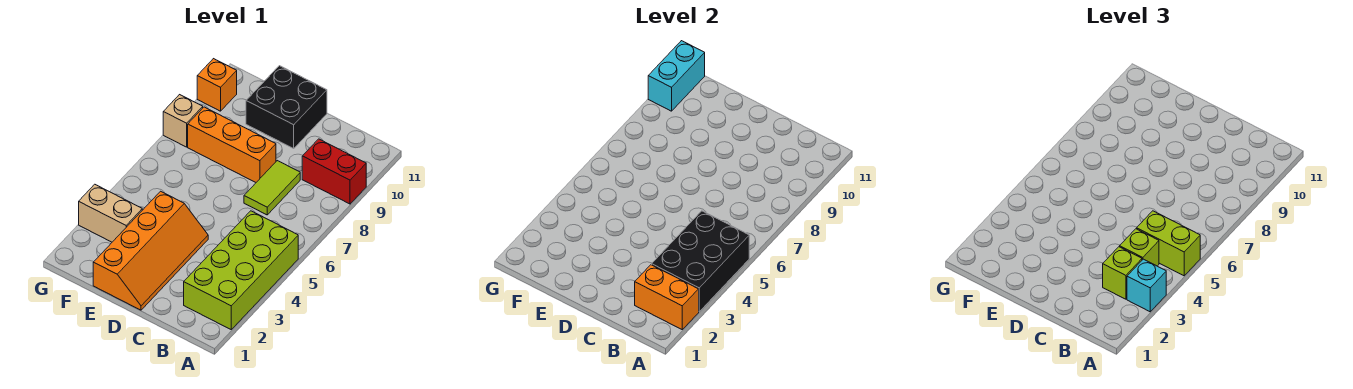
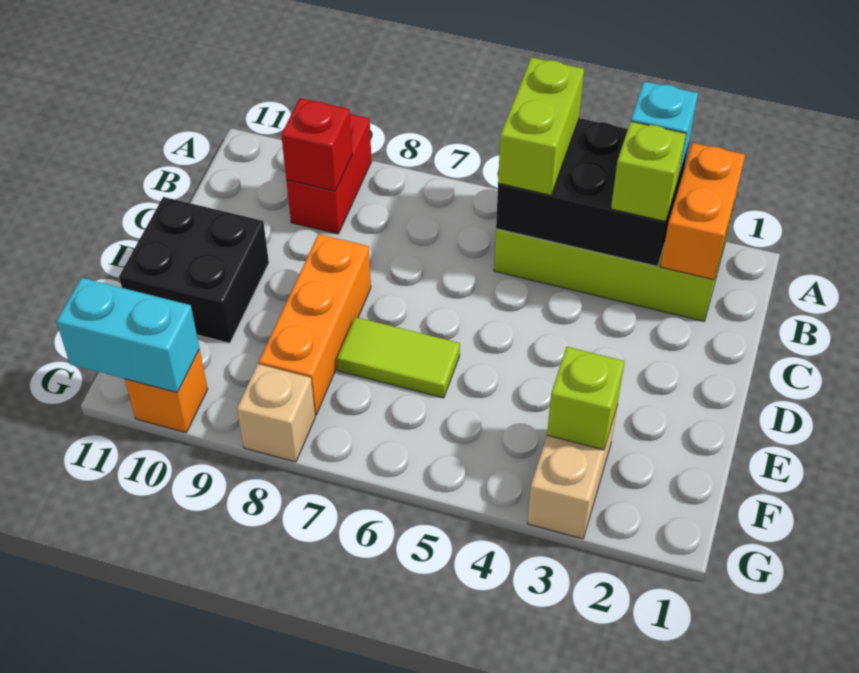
lime 1x1 brick [1120,229,1159,266] -> lime 1x1 brick moved to [547,347,624,450]
none -> red 1x1 brick [281,98,352,191]
lime 1x2 tile [244,161,300,215] -> lime 1x2 tile moved to [337,317,460,398]
orange 2x4 slope [93,191,208,310] -> none

